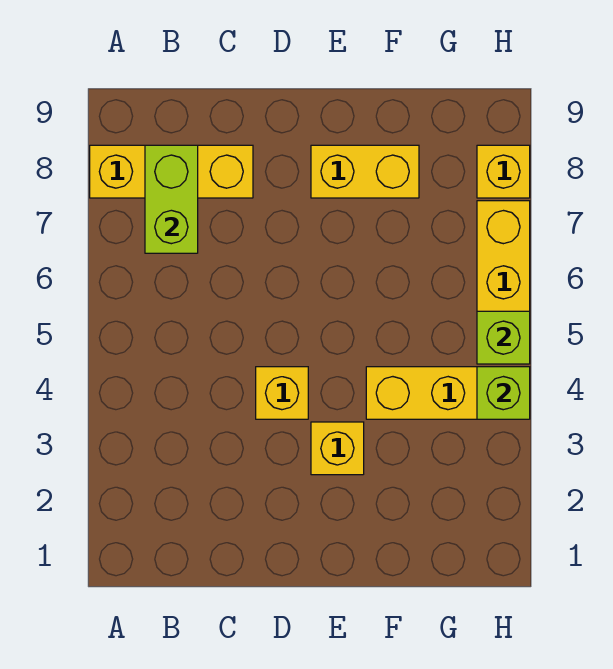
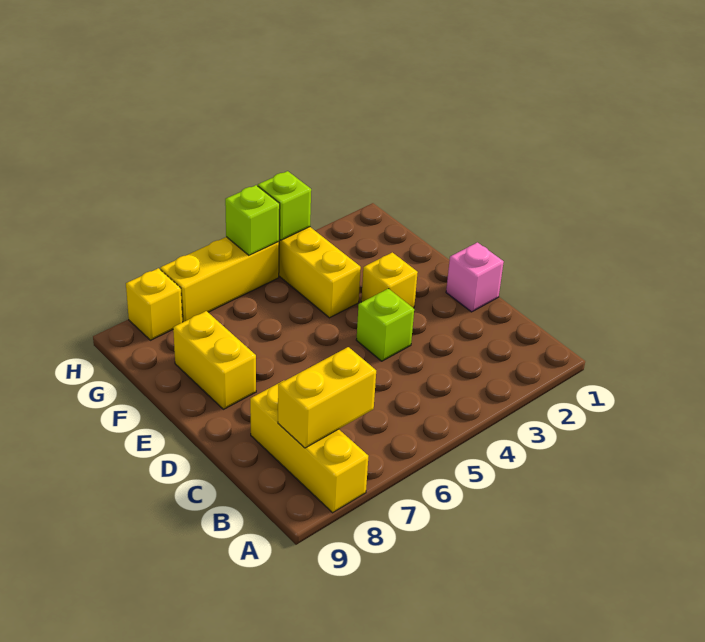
lime 1x2 brick [145,145,198,253] -> yellow 1x2 brick [278,347,376,448]
none -> pink 1x1 brick [446,242,504,312]
yellow 1x1 brick [256,367,308,419] -> lime 1x1 brick [356,289,414,361]

